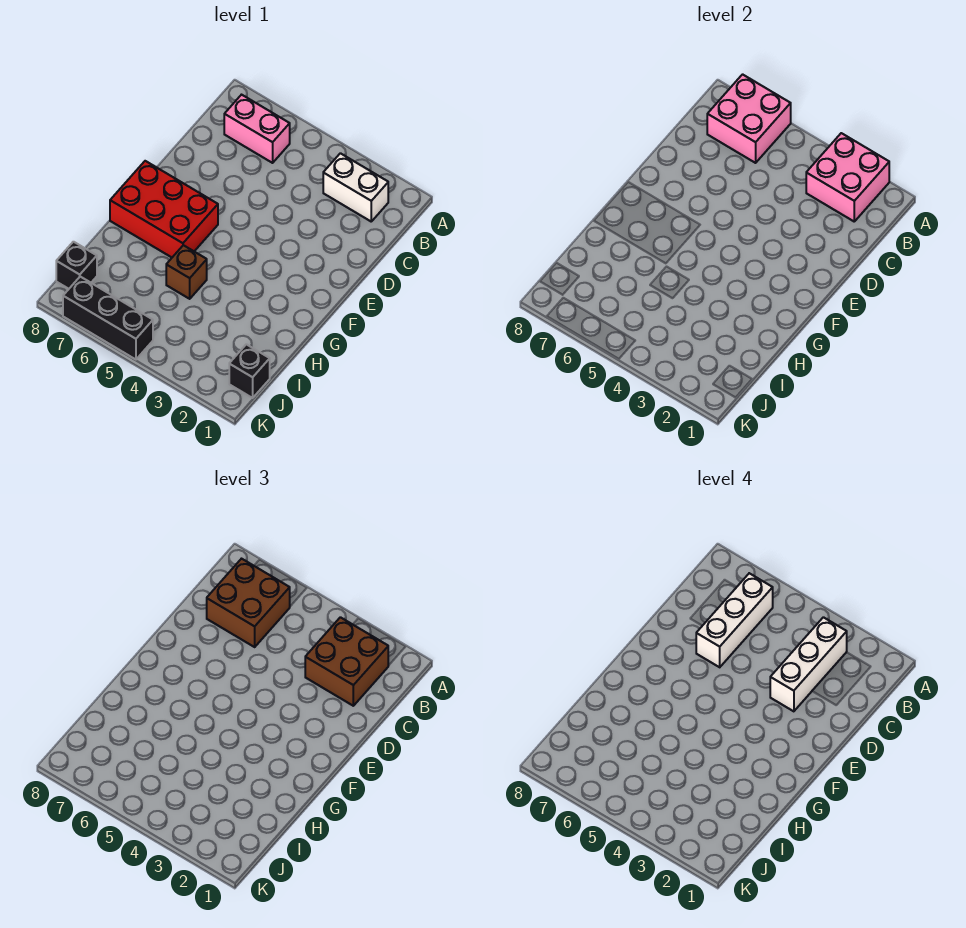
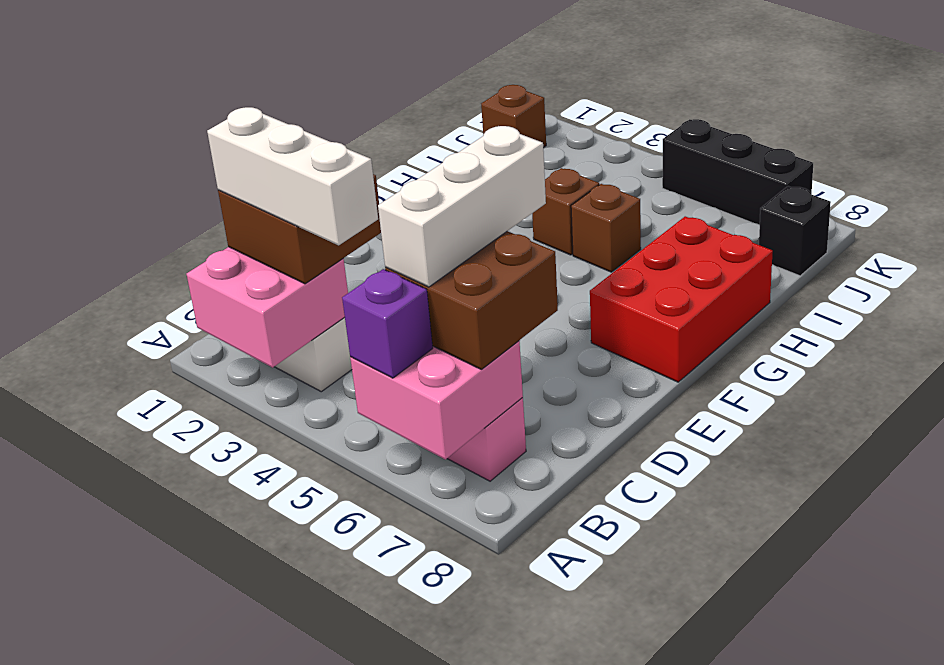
none -> purple 1x1 brick [342,269,433,378]
white 1x3 brick [770,617,847,711] -> white 1x3 brick turned to [207,107,378,245]
red 2x3 brick [110,161,218,257] -> red 2x3 brick turned to [590,216,773,382]
none -> brown 1x1 brick [532,168,599,255]
black 1x1 brick [229,344,270,398] -> brown 1x1 brick [481,85,546,148]

